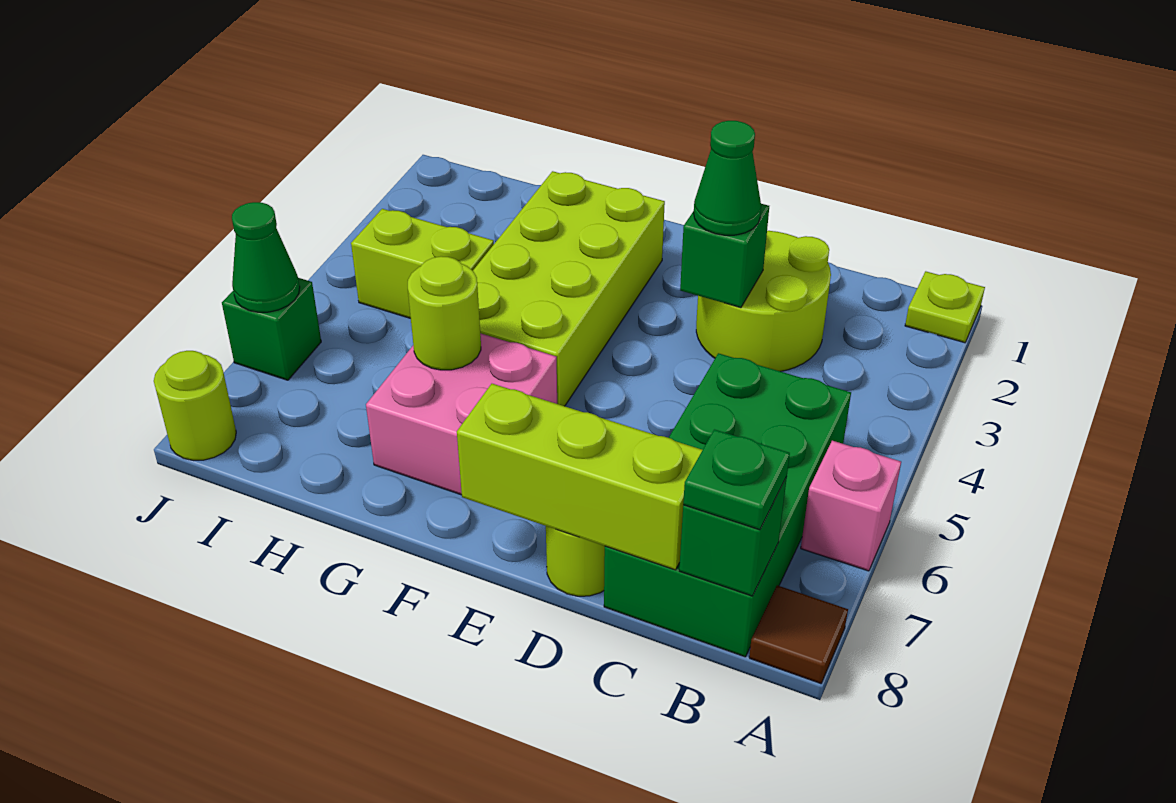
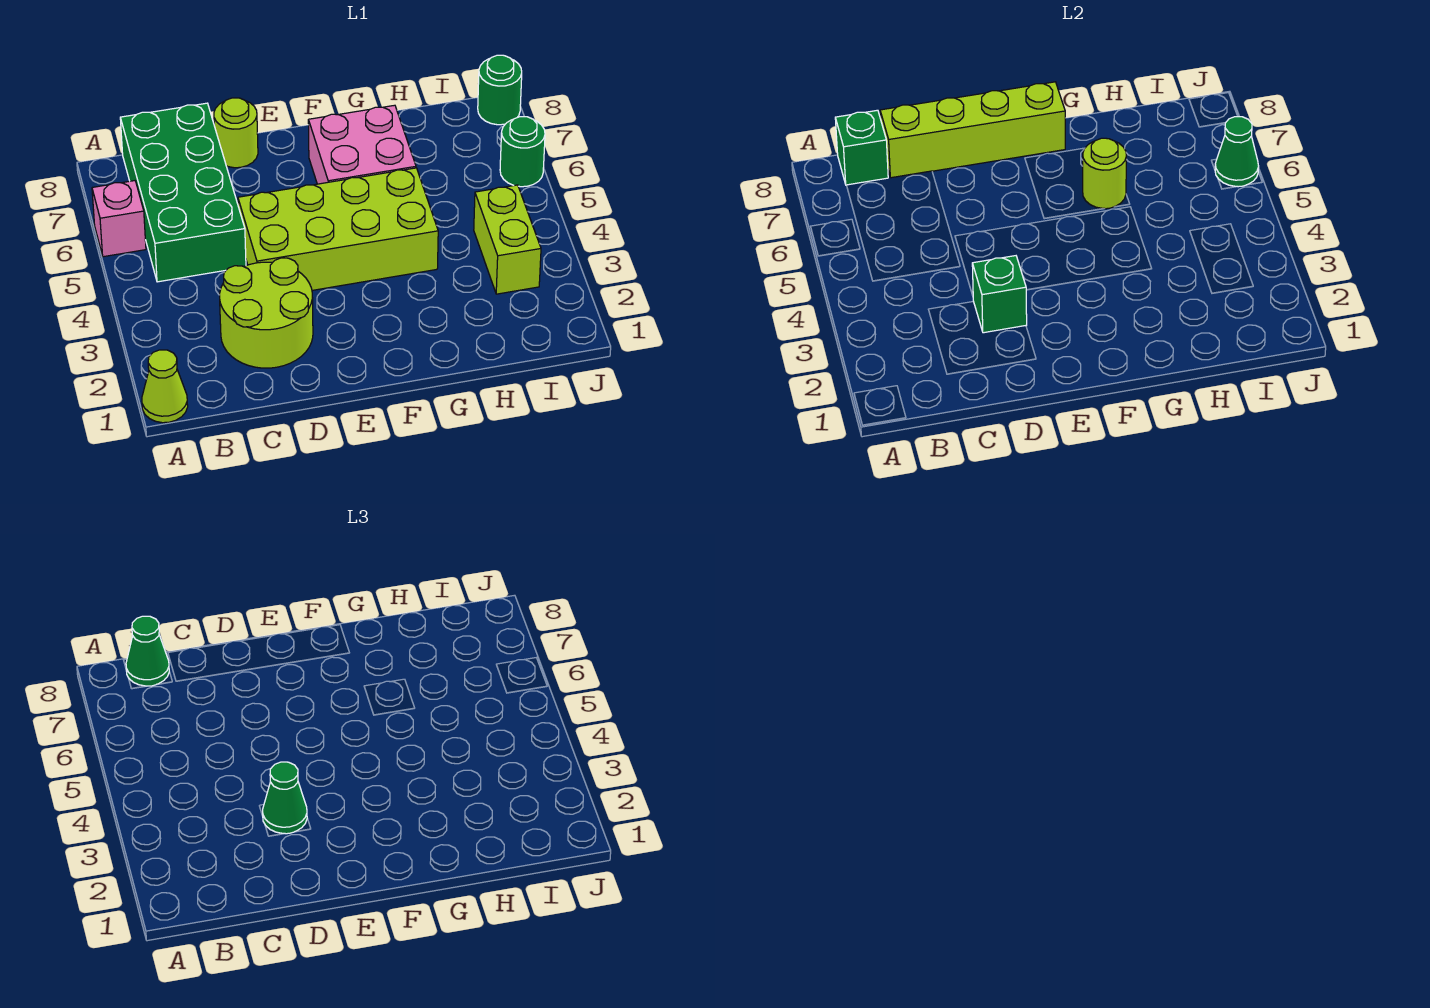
lime 1x1 plate [905,271,985,343] -> lime 1x1 cone [142,350,188,423]
brown 1x1 tile [749,585,848,684] -> none
green 1x1 plate [683,430,790,530] -> green 1x1 cone [126,616,169,686]
lime 1x3 brick [457,384,702,570] -> lime 1x4 brick [880,82,1065,178]
lime 2x4 brick [473,171,665,406] -> lime 2x4 brick turned to [238,168,438,290]
lime 1x2 brick [351,209,494,318] -> lime 1x2 brick turned to [474,185,541,294]
green 1x1 brick [222,278,321,380] -> green 1x1 round brick [500,117,545,187]
lime 1x1 round brick [154,351,236,460] -> green 1x1 round brick [478,55,522,125]

